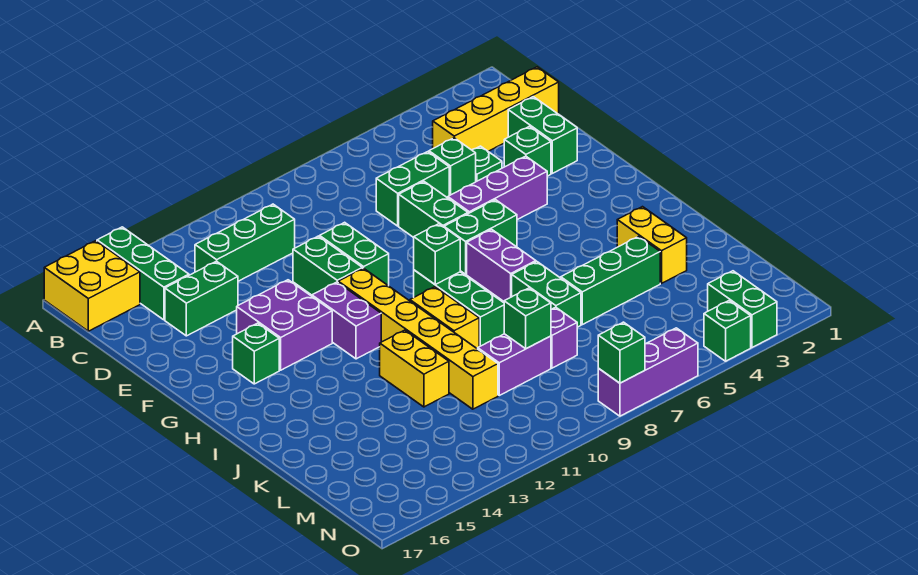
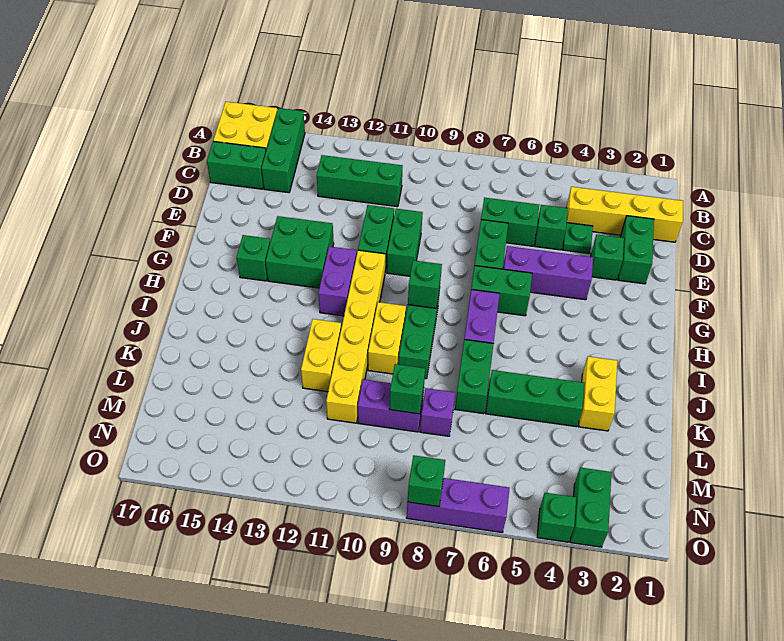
green 1x2 brick [165,261,238,336] -> green 1x2 brick moved to [207,141,266,189]
purple 2x2 brick [237,280,332,370] -> green 2x2 brick [266,216,334,288]

